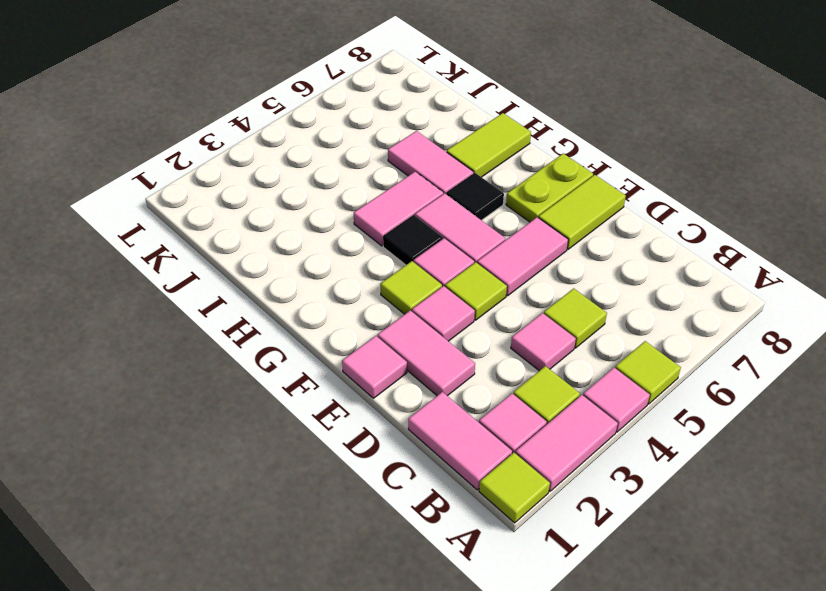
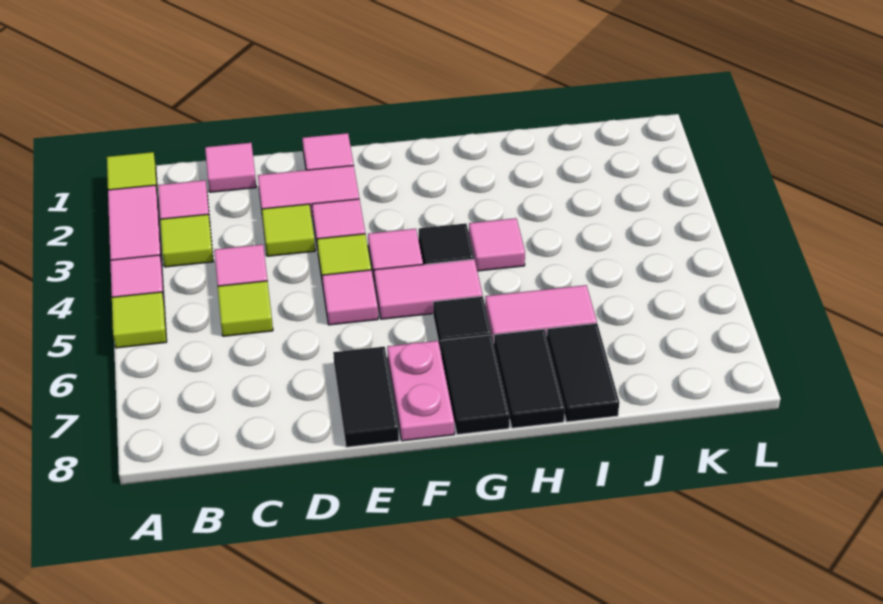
pink 1x2 tile [408,392,512,490] -> pink 1x1 tile [205,143,256,192]
pink 1x2 tile [477,217,568,296] -> pink 1x1 tile [322,270,378,325]
lime 1x2 tile [538,175,626,249] -> black 1x2 tile [333,347,399,447]
lime 1x1 tile [380,261,442,314] -> lime 1x1 tile moved to [262,204,315,256]
lime 1x2 plate [506,154,593,222] -> pink 1x2 plate [387,341,454,441]
none -> black 1x2 tile [441,335,510,434]
pink 1x2 tile [354,172,443,246] -> pink 1x1 tile [469,218,525,271]
lime 1x2 tile [447,113,531,177] -> black 1x2 tile [494,329,565,428]
none -> black 1x2 tile [547,323,619,422]

